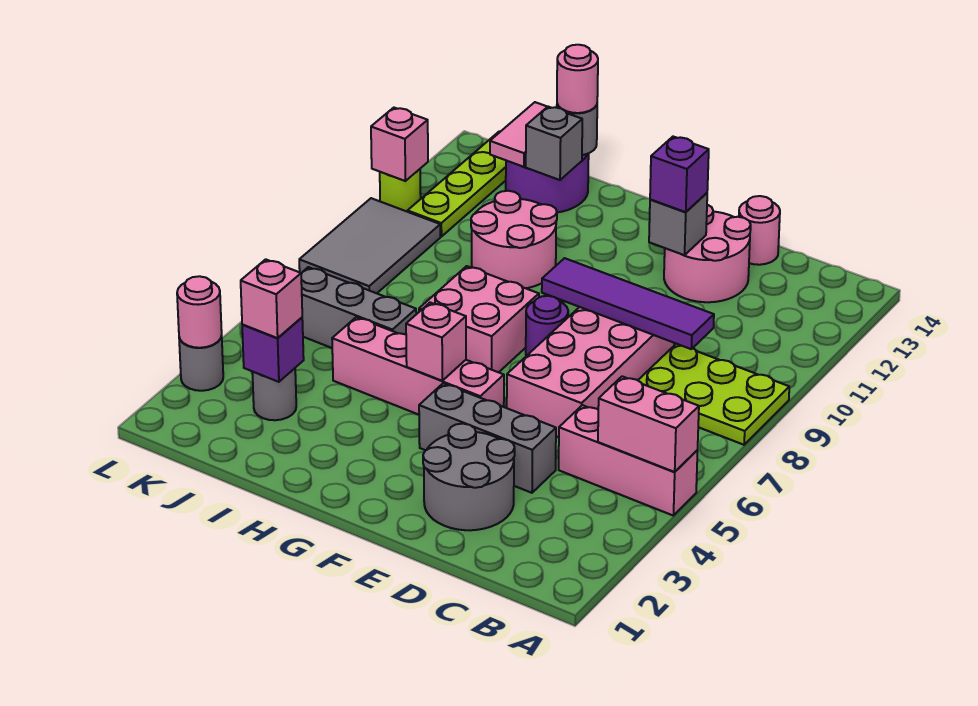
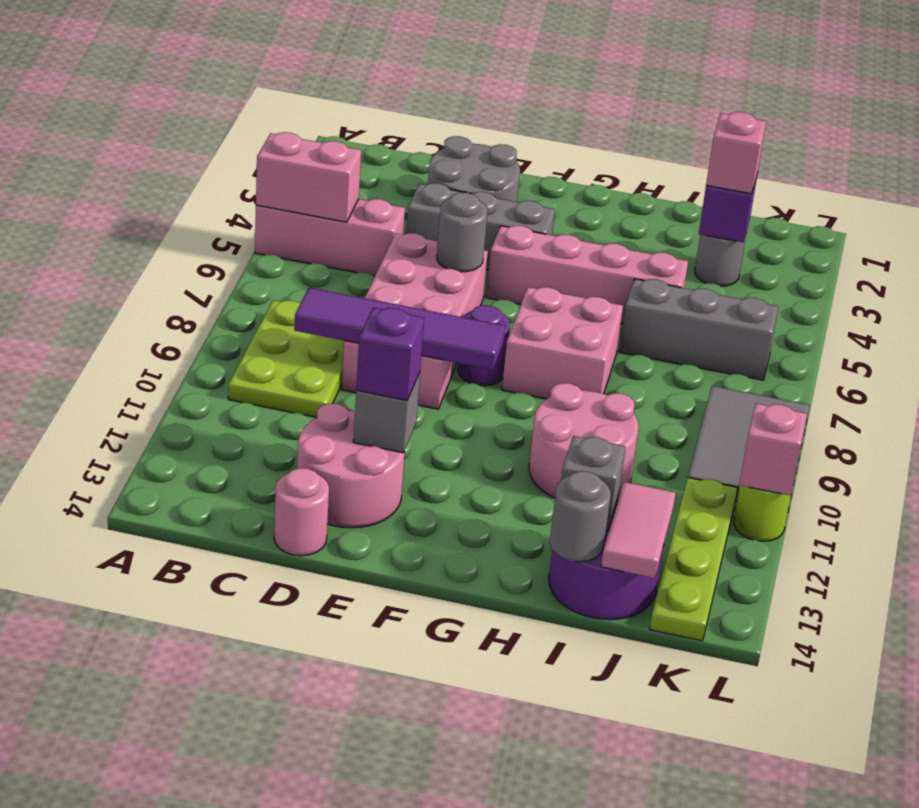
lime 2x3 plate [638,344,789,445] -> lime 2x3 plate turned to [228,300,344,418]
pink 1x1 brick [406,303,466,381] -> none
pink 1x1 round brick [557,45,598,113] -> none
grey 1x1 round brick [179,336,223,391] -> grey 1x1 round brick moved to [437,192,488,272]
pink 1x1 round brick [177,276,222,348] -> none

